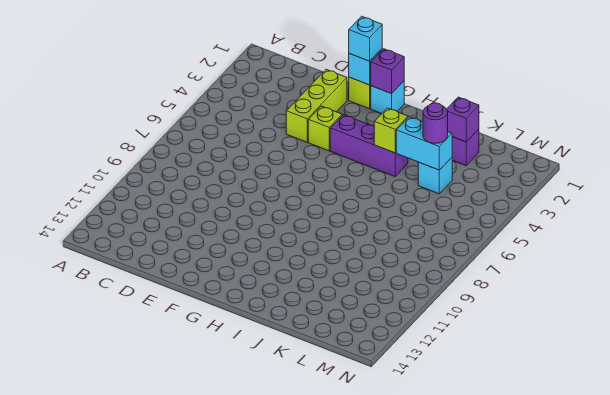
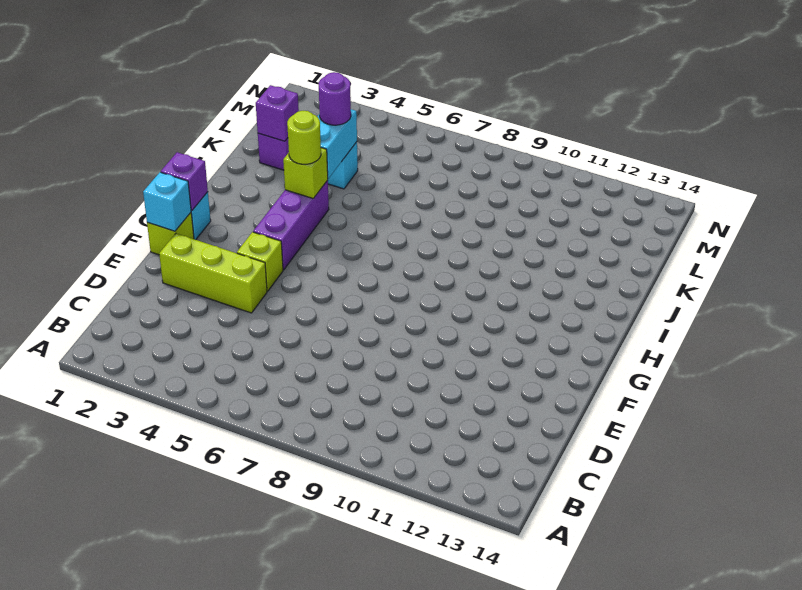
cyan 1x1 brick [349,16,382,61] -> none
none -> lime 1x1 round brick [287,111,321,164]

